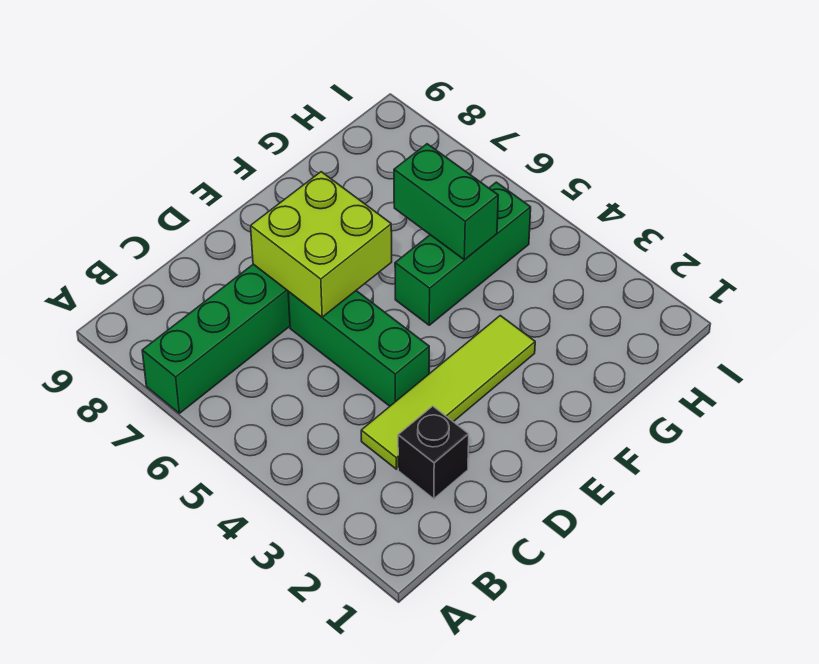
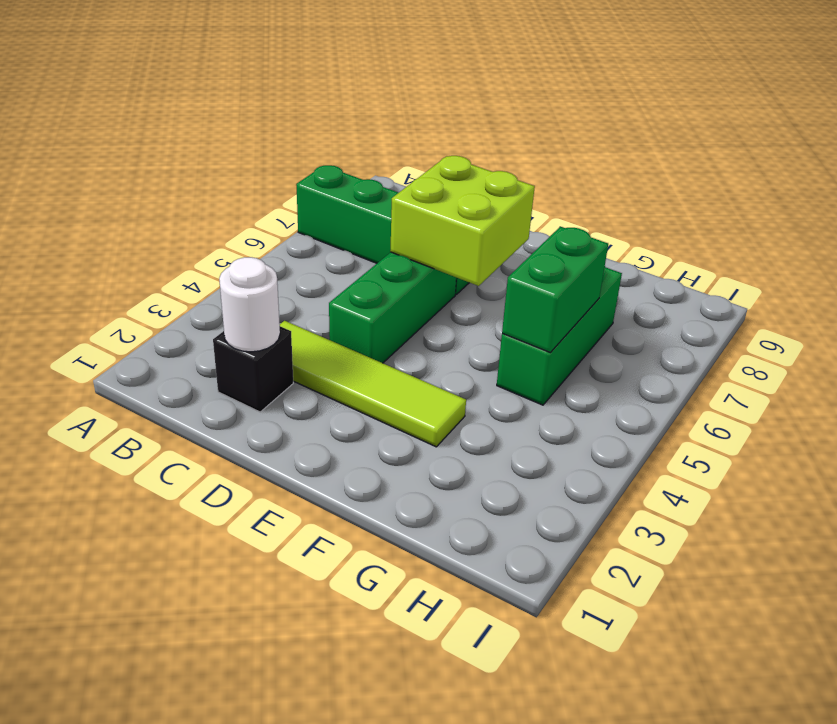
none -> white 1x1 round brick [219,257,280,352]
green 1x3 brick [395,182,531,325] -> green 1x3 brick turned to [497,267,622,405]

